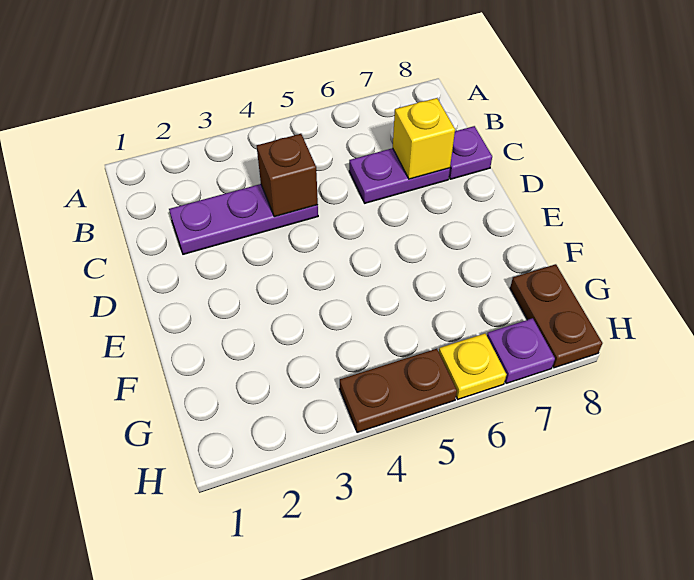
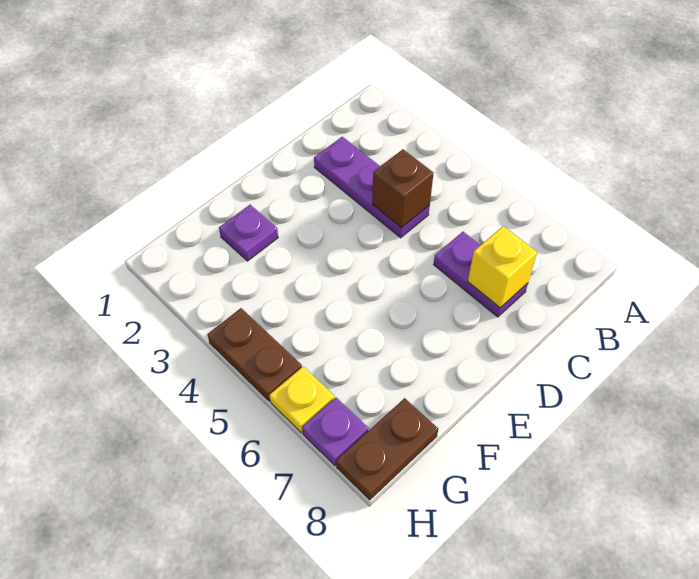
purple 1x1 plate [449,126,492,179] -> purple 1x1 plate moved to [219,205,278,261]

